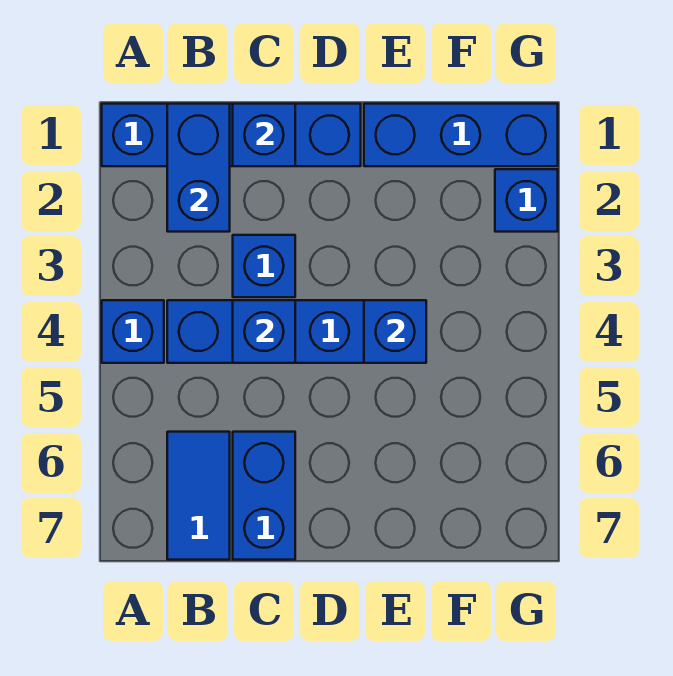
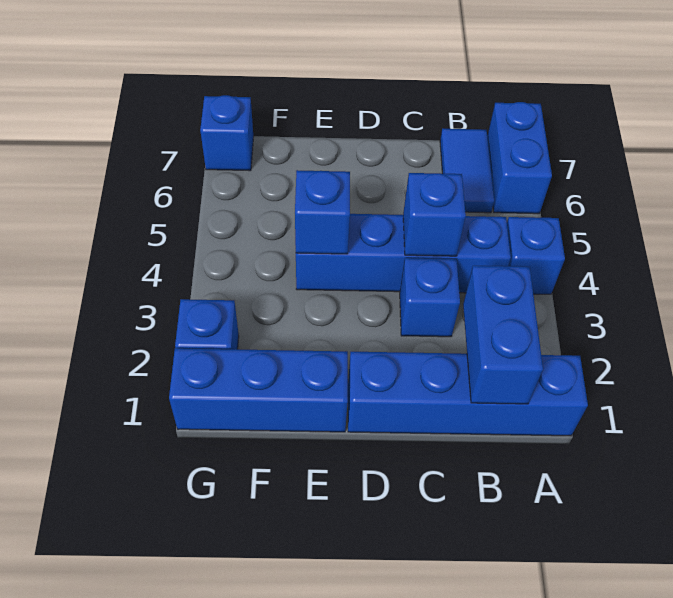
blue 1x1 brick [233,104,295,166] -> blue 1x1 brick moved to [200,95,253,171]
blue 1x2 brick [233,432,295,560] -> blue 1x2 brick moved to [487,102,552,214]

